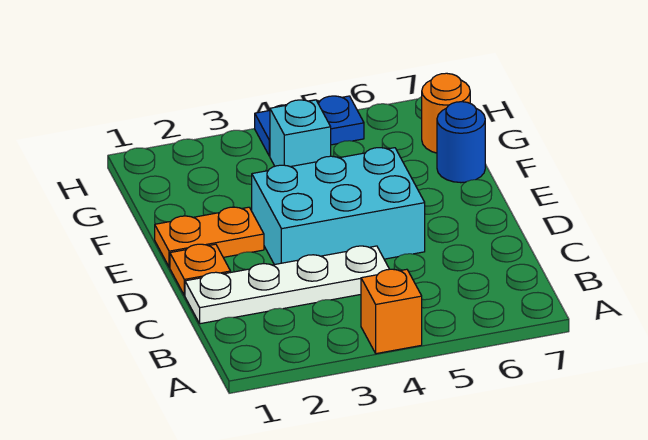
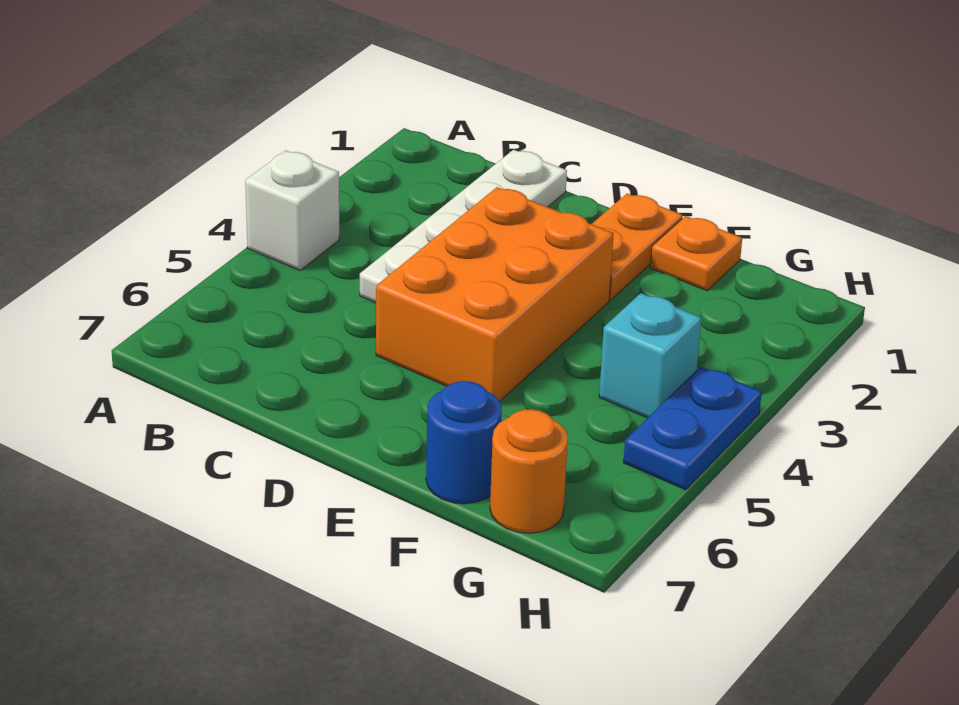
orange 1x1 brick [361,269,422,354] -> white 1x1 brick [245,150,339,270]
orange 1x1 plate [170,244,231,295] -> orange 1x1 plate moved to [650,216,742,291]
cyan 2x3 brick [252,148,425,265] -> orange 2x3 brick [376,187,614,401]

